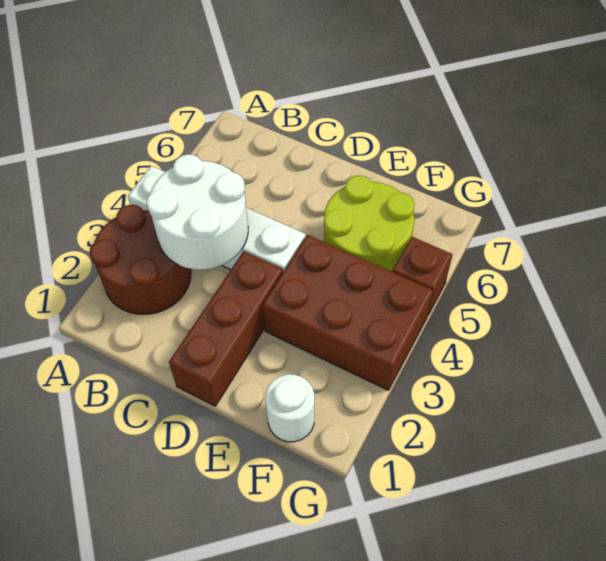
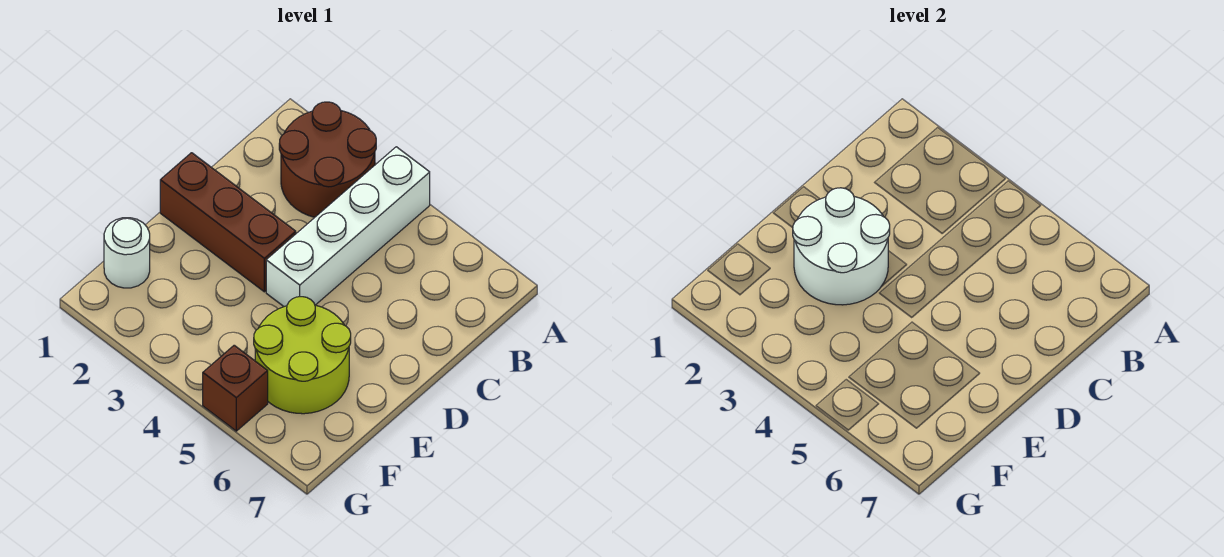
white 2x2 round brick [147,154,248,270] -> white 2x2 round brick moved to [793,188,890,305]
brown 2x3 brick [263,235,433,390] -> none

